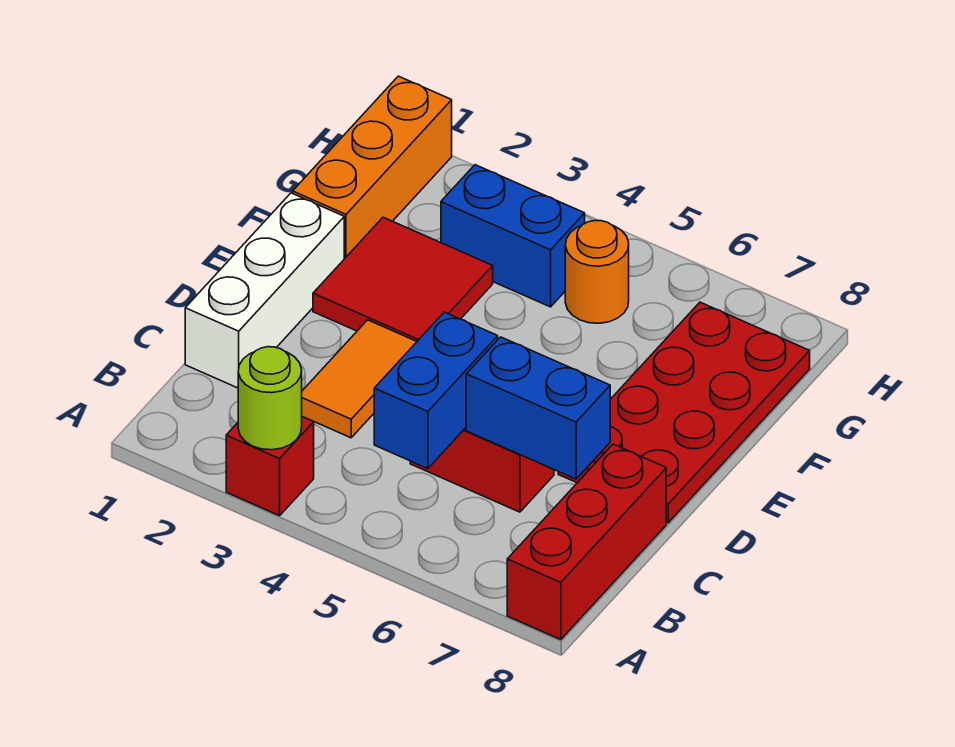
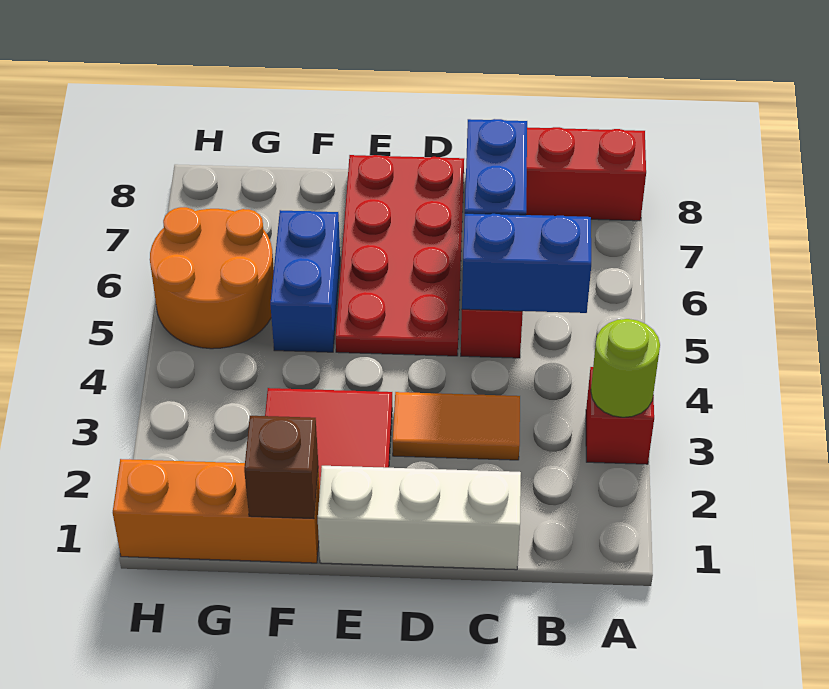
red 2x4 plate [558,302,810,523] -> red 2x4 plate turned to [336,155,464,356]
none -> brown 1x1 brick [244,416,318,519]
blue 1x2 brick [441,165,585,307] -> blue 1x2 brick moved to [270,210,340,352]
orange 1x1 round brick [565,220,629,323] -> orange 2x2 round brick [150,207,274,349]

